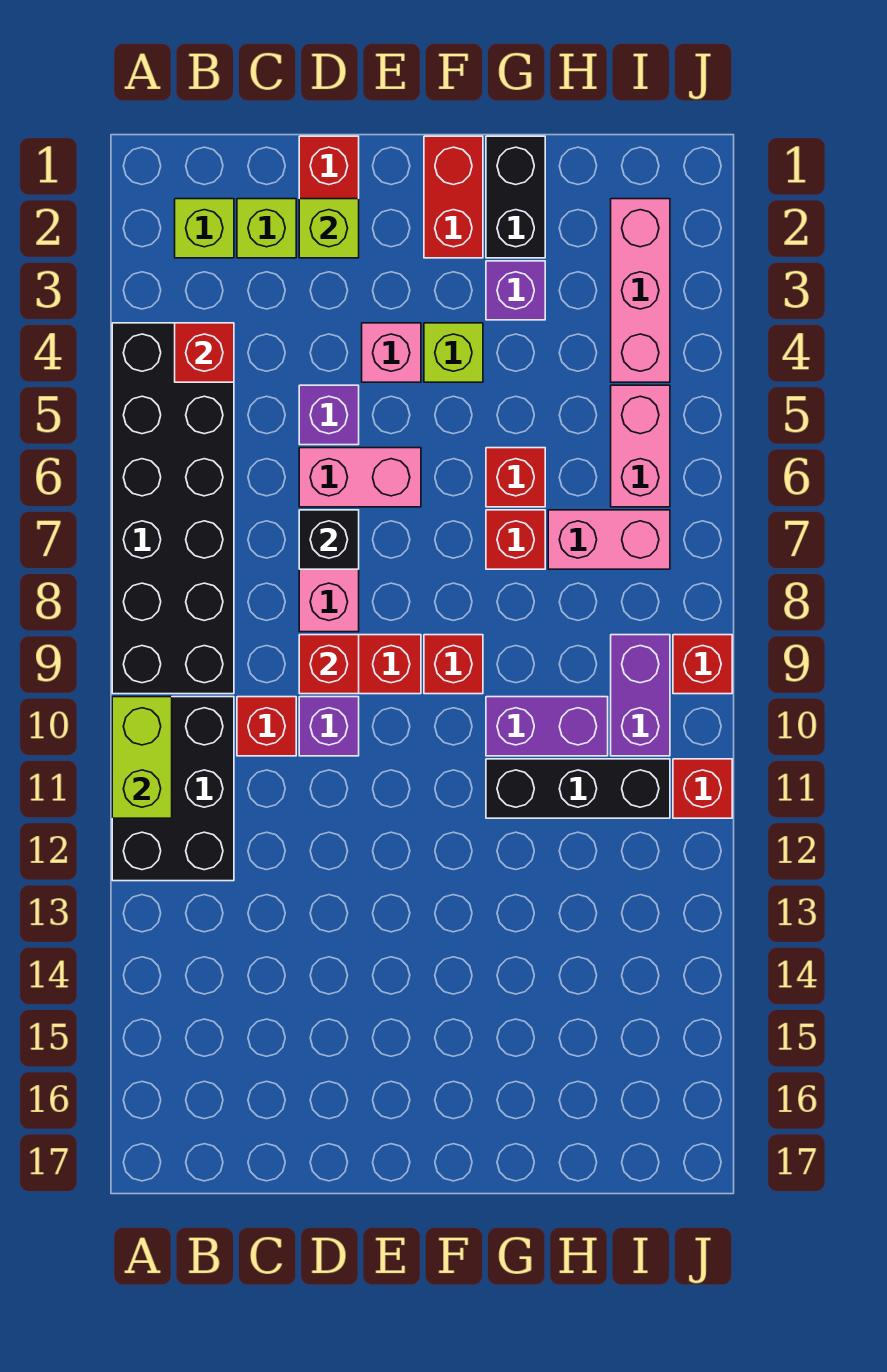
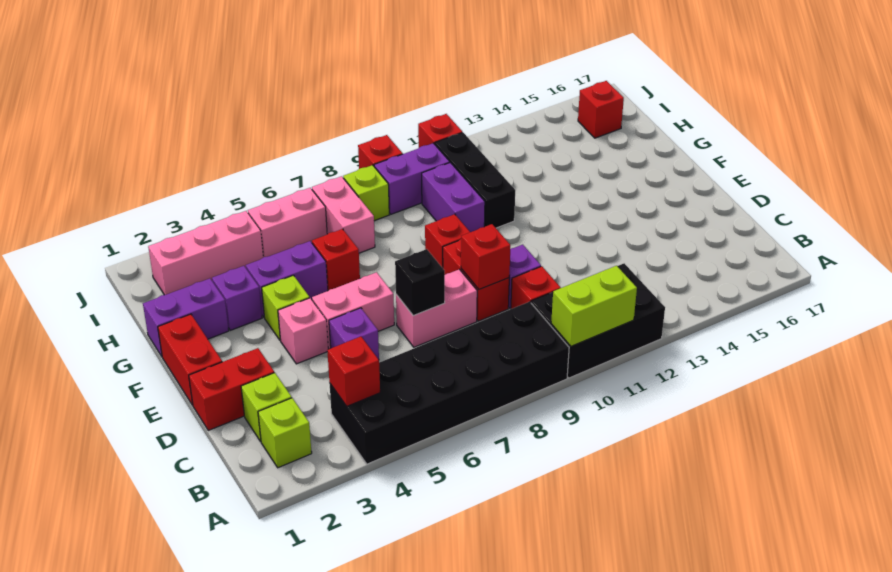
lime 1x1 brick [299,199,359,258] -> lime 1x1 brick moved to [343,165,389,221]
pink 1x2 brick [299,448,421,507] -> pink 1x2 brick turned to [312,272,394,349]
red 1x2 brick [424,136,483,258] -> red 1x2 brick turned to [158,314,222,405]
black 1x2 brick [486,136,545,258] -> purple 1x2 brick [143,278,229,356]
none -> purple 1x2 brick [246,241,328,317]
red 1x1 brick [486,510,545,569] -> red 1x1 brick moved to [578,81,624,138]

